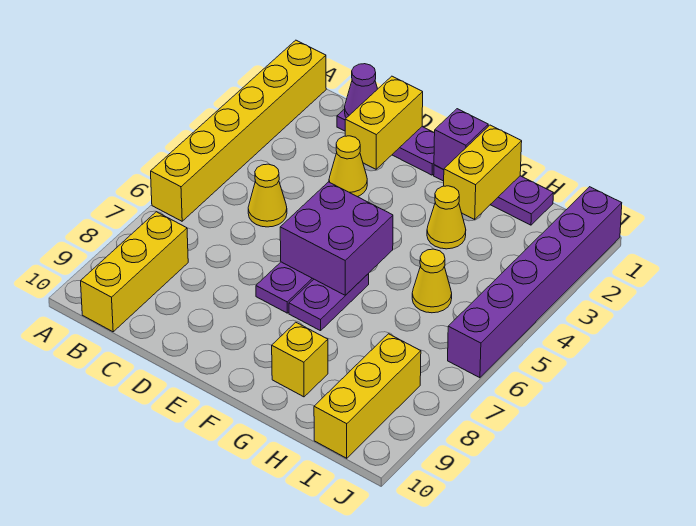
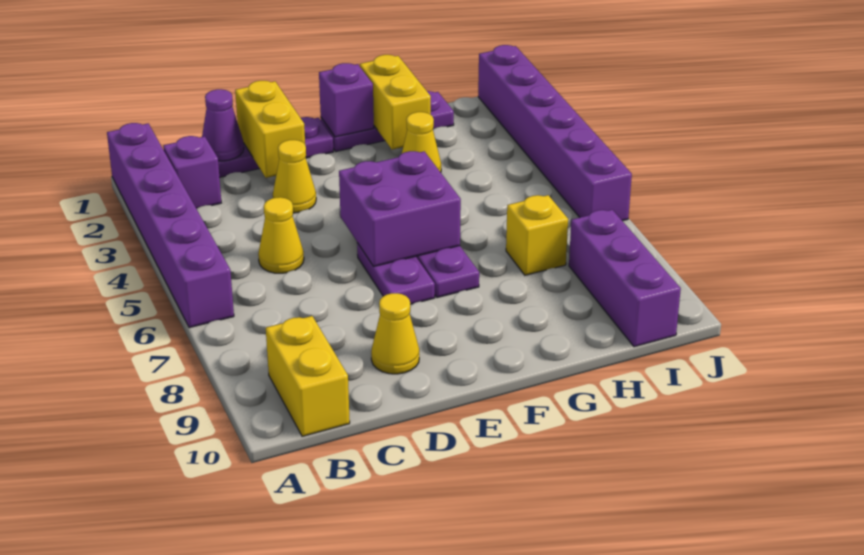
yellow 1x6 brick [151,40,326,221] -> purple 1x6 brick [107,123,234,328]
none -> purple 1x1 brick [163,136,221,209]
yellow 1x3 brick [81,212,188,332] -> yellow 1x2 brick [266,316,350,436]
yellow 1x1 brick [272,322,328,397] -> yellow 1x1 brick moved to [506,195,568,275]
yellow 1x1 cone [412,249,452,313] -> yellow 1x1 cone moved to [371,293,419,374]
yellow 1x3 brick [314,334,421,458] -> purple 1x3 brick [569,210,681,347]

